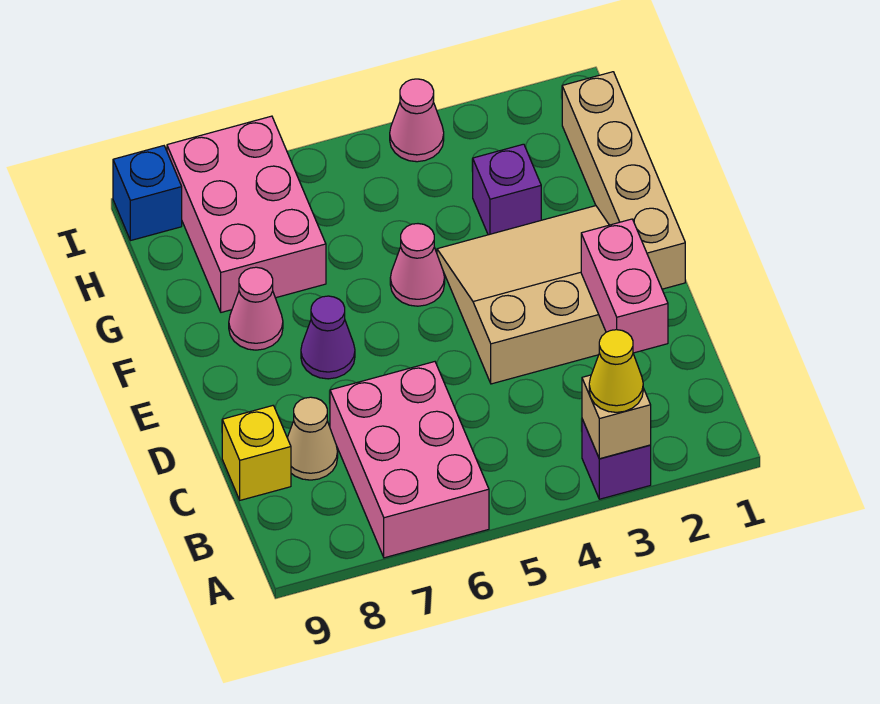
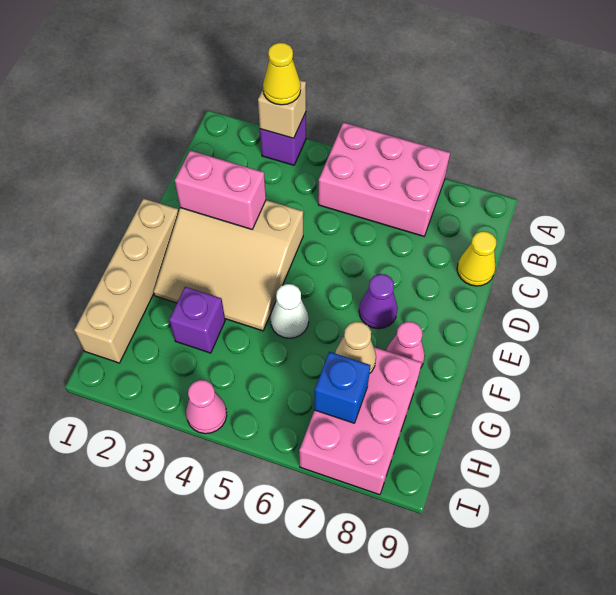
pink 2x3 brick [330,362,489,558] -> pink 2x3 brick turned to [318,122,450,236]
pink 1x2 brick [581,219,668,353] -> pink 1x2 brick turned to [175,150,266,229]
tan 1x1 cone [287,397,338,480] -> tan 1x1 cone moved to [335,322,376,373]
yellow 1x1 brick [222,406,291,500] -> yellow 1x1 cone [457,231,496,286]
pink 1x1 cone [390,224,445,306] -> white 1x1 cone [270,284,309,338]
blue 1x1 brick [113,146,182,240] -> blue 1x1 brick moved to [314,352,371,423]

